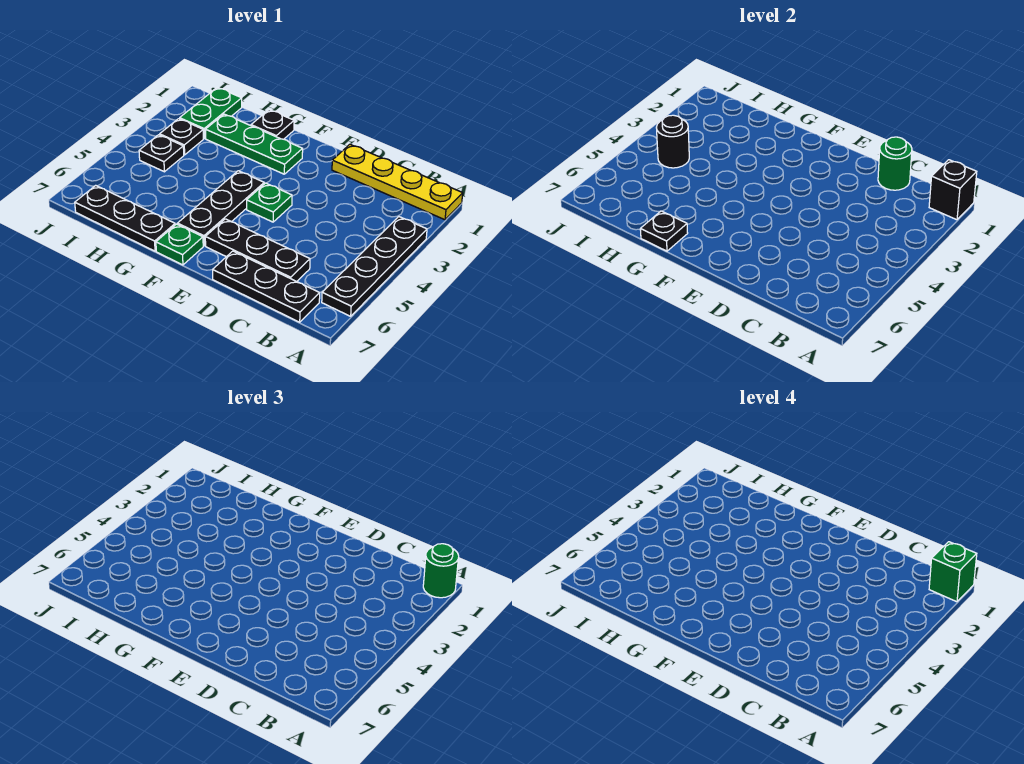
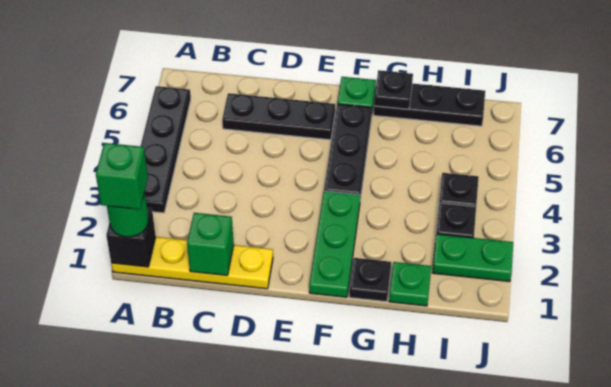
black 1x3 plate [213,251,320,322] -> none
green 1x1 round brick [878,137,912,190] -> green 1x1 brick [187,213,234,276]
green 1x1 plate [247,183,292,222] -> green 1x1 plate moved to [389,262,431,306]
green 1x3 plate [205,114,303,174] -> green 1x3 plate turned to [309,191,360,297]
green 1x2 plate [180,87,242,138] -> green 1x2 plate turned to [432,234,513,282]
black 1x1 round brick [656,115,689,168] -> none

